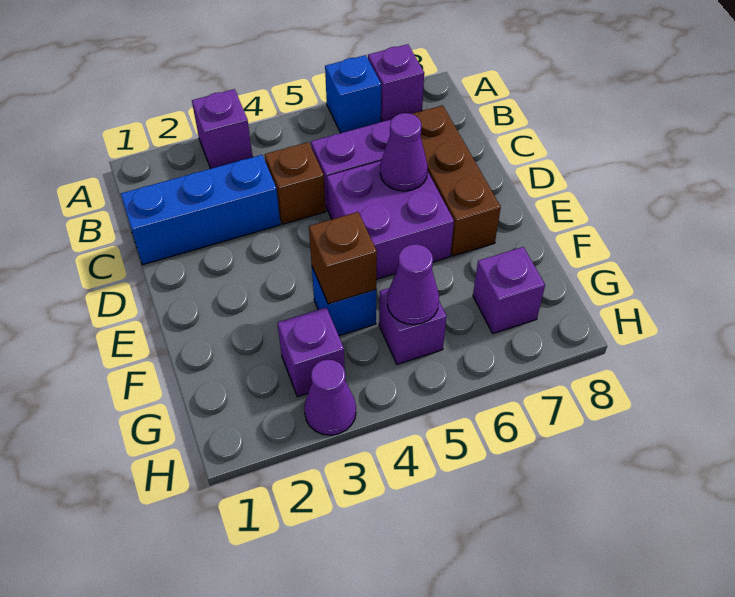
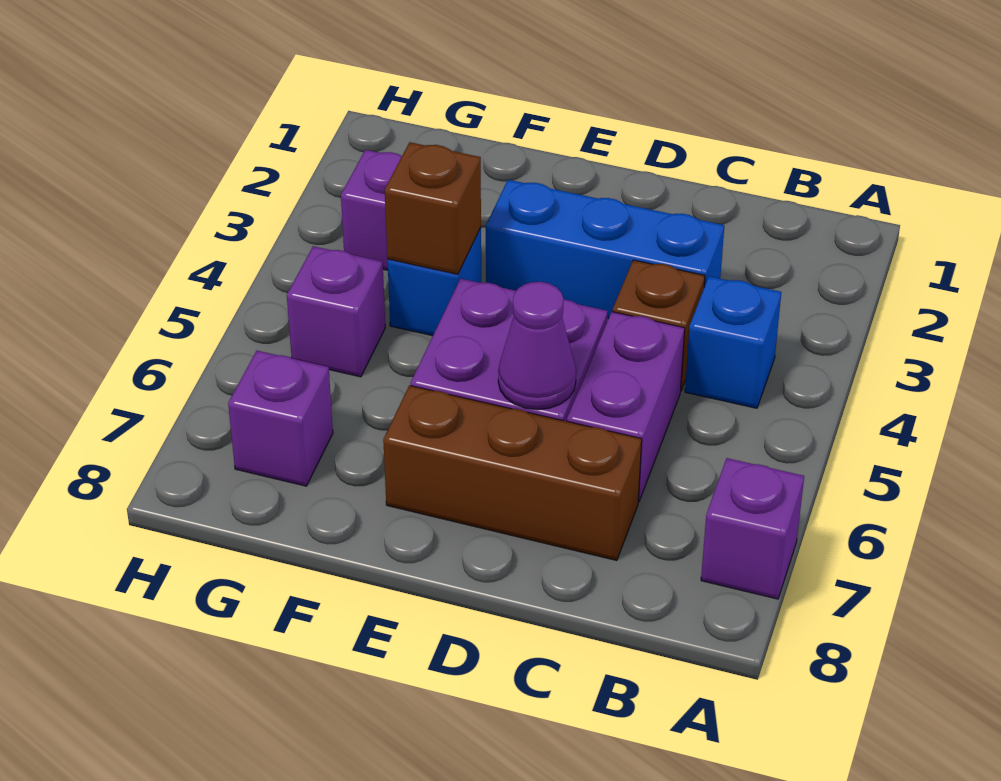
purple 1x1 brick [192,89,253,169] -> none
blue 1x1 brick [325,55,381,133] -> blue 1x1 brick moved to [685,276,781,408]
blue 1x3 brick [121,155,280,265] -> blue 1x3 brick turned to [486,180,724,319]
purple 1x1 cone [387,244,439,325] -> none
purple 1x1 cone [304,360,356,435] -> none

